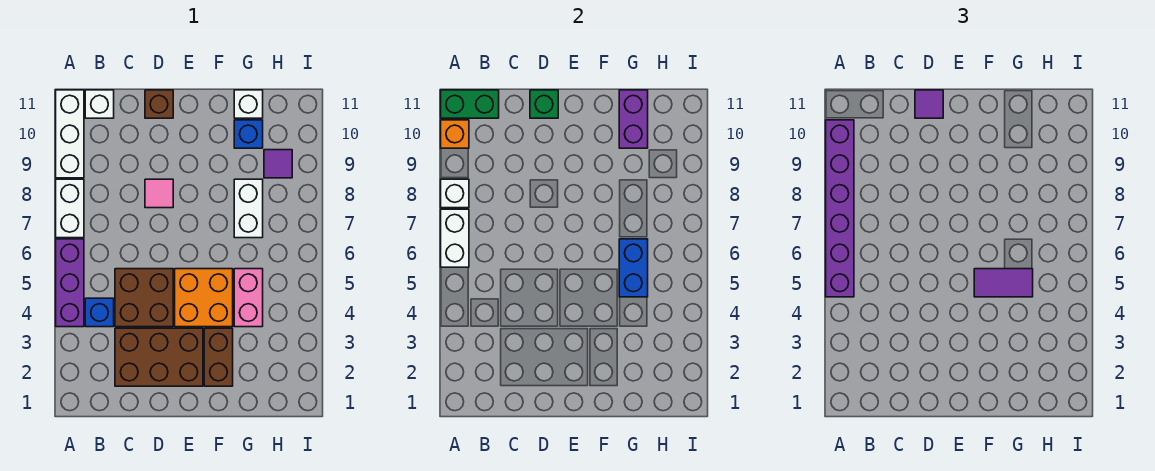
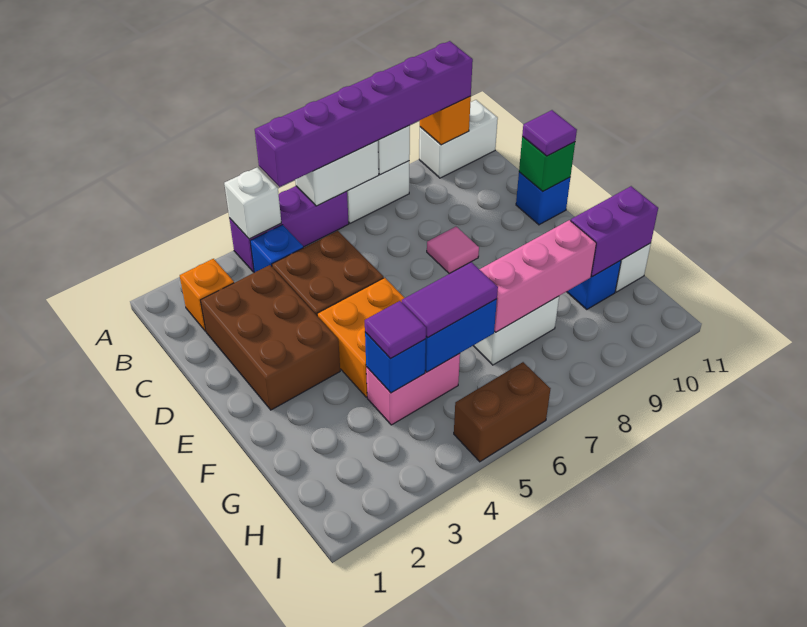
white 1x3 brick [56,90,84,178] -> white 1x2 brick [419,100,498,178]
green 1x2 brick [441,90,499,118] -> none
none -> orange 1x1 brick [180,259,234,331]
white 1x1 brick [85,90,114,118] -> white 1x1 brick moved to [224,167,281,239]
brown 1x1 brick [145,90,173,118] -> blue 1x1 brick [516,172,570,225]
brown 1x2 brick [204,328,233,386] -> brown 1x2 brick moved to [454,362,550,462]
purple 1x2 tile [974,269,1033,297] -> purple 1x2 tile turned to [402,262,498,338]
none -> blue 1x1 brick [365,332,426,393]
none -> pink 1x3 brick [479,220,596,332]
purple 1x1 tile [264,150,292,178] -> purple 1x1 tile moved to [365,301,426,359]

